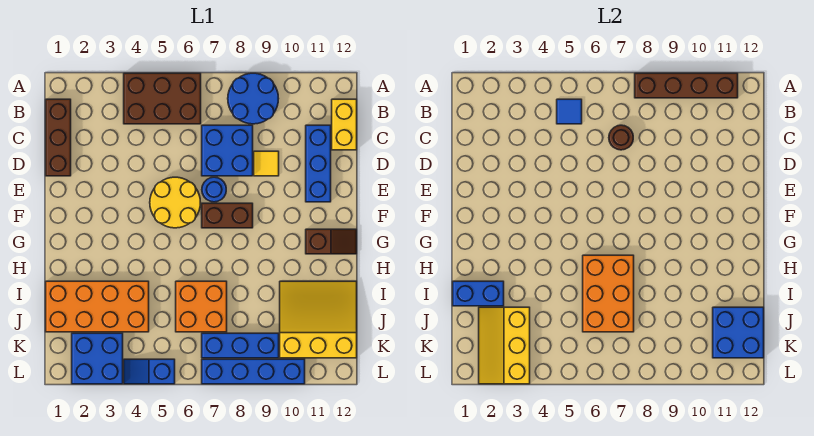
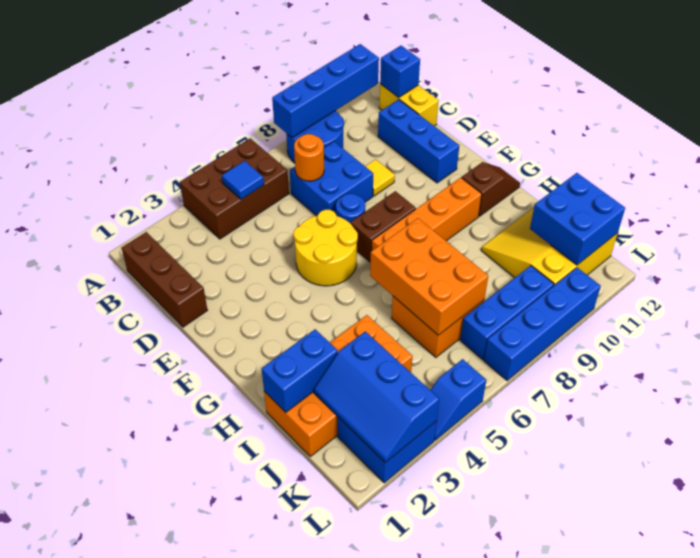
brown 1x4 brick [635,73,738,98] -> blue 1x4 brick [272,44,379,138]
none -> blue 1x1 brick [380,46,420,97]
brown 1x1 round brick [609,125,633,150] -> orange 1x1 round brick [294,134,324,181]
none -> orange 1x4 brick [372,178,482,250]
yellow 2x3 slope [479,307,530,384] -> blue 2x3 slope [314,331,439,463]

